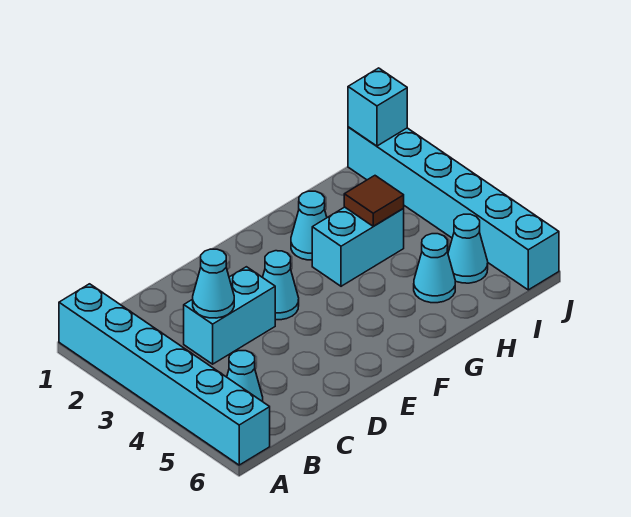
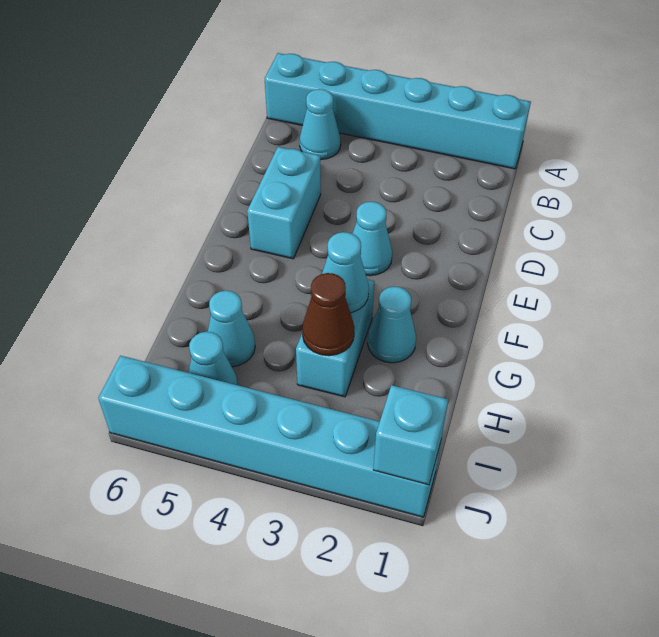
cyan 1x2 brick [184,267,275,364] -> cyan 1x2 brick moved to [247,147,321,259]
cyan 1x1 cone [193,249,234,318] -> cyan 1x1 cone moved to [322,232,369,313]
brown 1x1 tile [344,176,404,226] -> brown 1x1 cone [302,273,355,356]

